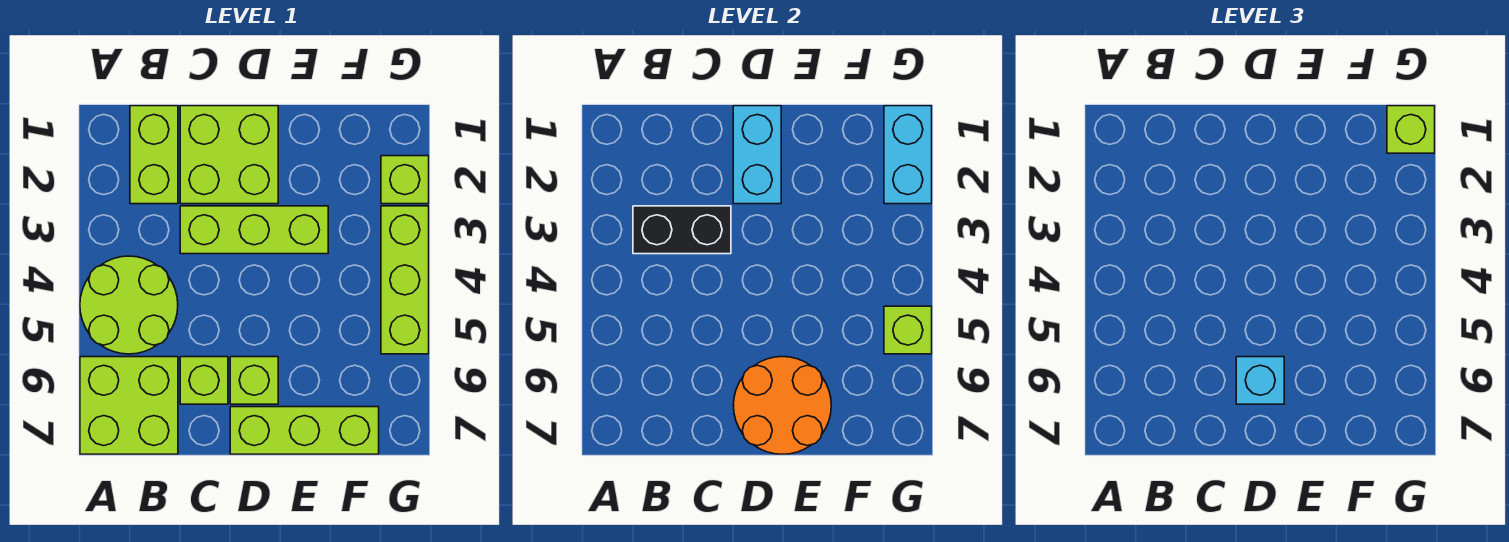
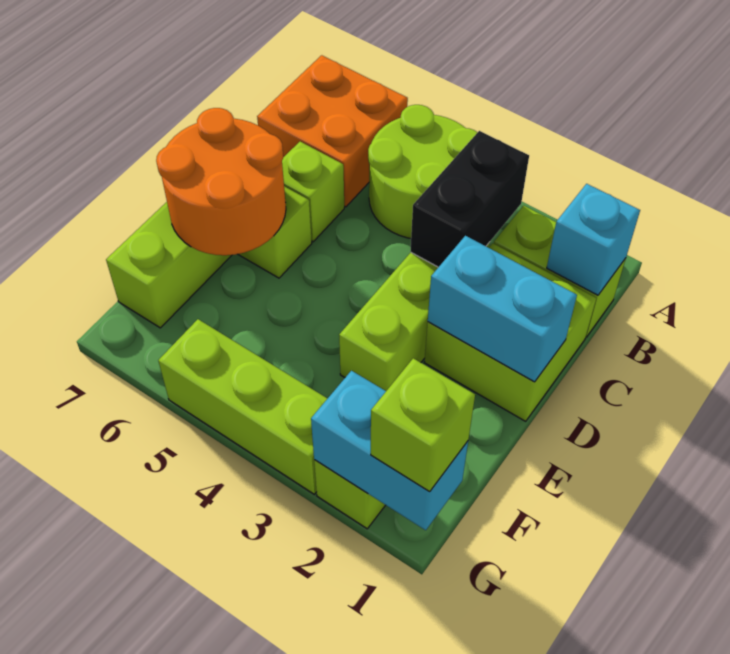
lime 2x2 brick [80,357,178,454] -> orange 2x2 brick [257,55,408,207]
cyan 1x1 brick [1236,357,1284,404] -> cyan 1x1 brick moved to [547,184,640,295]
lime 1x1 brick [884,306,932,354] -> none

